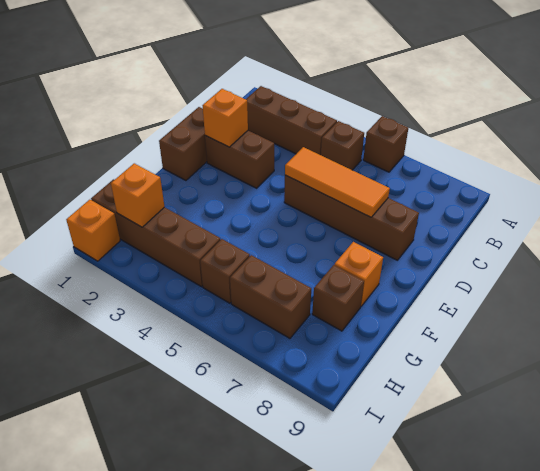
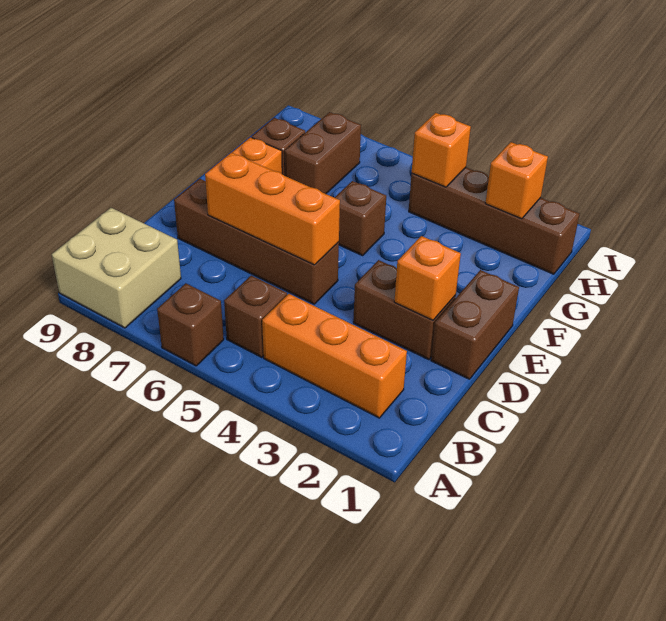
none -> tan 2x2 brick [52,208,181,328]
brown 1x3 brick [246,86,337,155] -> orange 1x3 brick [262,294,407,418]
orange 1x3 tile [285,147,390,217] -> orange 1x3 brick [205,153,340,265]
brown 1x1 brick [200,239,250,303] -> brown 1x1 brick moved to [334,181,386,256]
brown 1x2 brick [230,255,311,338] -> brown 1x2 brick turned to [285,112,361,194]
orange 1x1 brick [66,200,120,261] -> orange 1x1 brick moved to [412,113,471,187]

